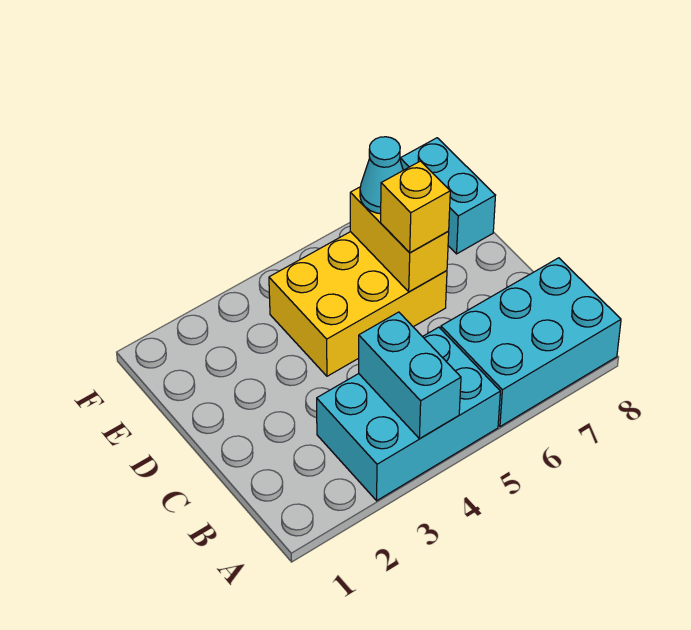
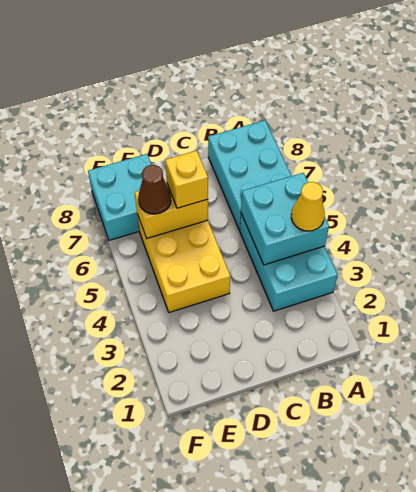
cyan 1x2 brick [359,312,461,439] -> cyan 2x2 brick [241,173,329,265]
none -> yellow 1x1 cone [291,182,325,231]
cyan 1x1 cone [360,137,403,214] -> brown 1x1 cone [138,165,171,214]
cyan 1x2 brick [400,138,495,254] -> cyan 2x2 brick [88,154,151,240]

